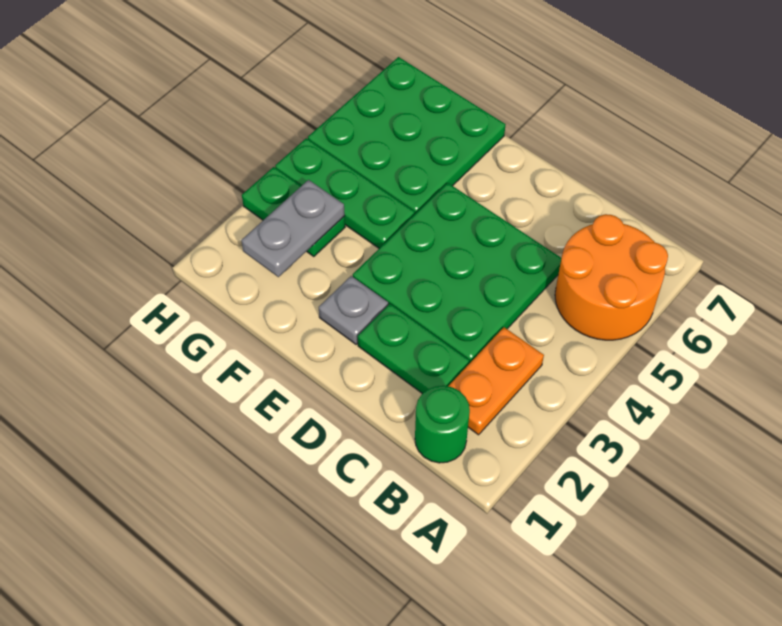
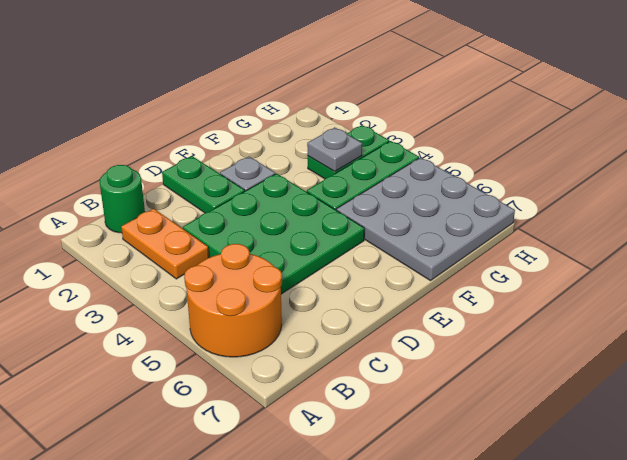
green 1x2 plate [358,304,469,394] -> green 1x2 plate turned to [162,156,245,213]
green 3x3 plate [308,57,506,214] -> grey 3x3 plate [336,157,515,281]
grey 1x2 plate [241,180,345,277] -> grey 1x1 plate [307,127,362,171]

